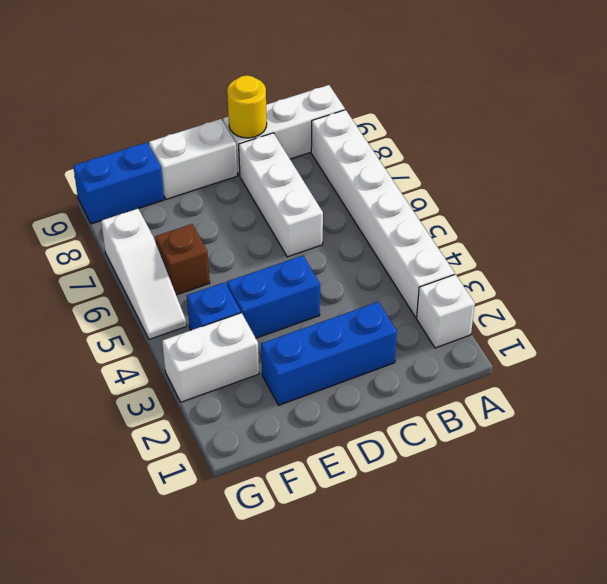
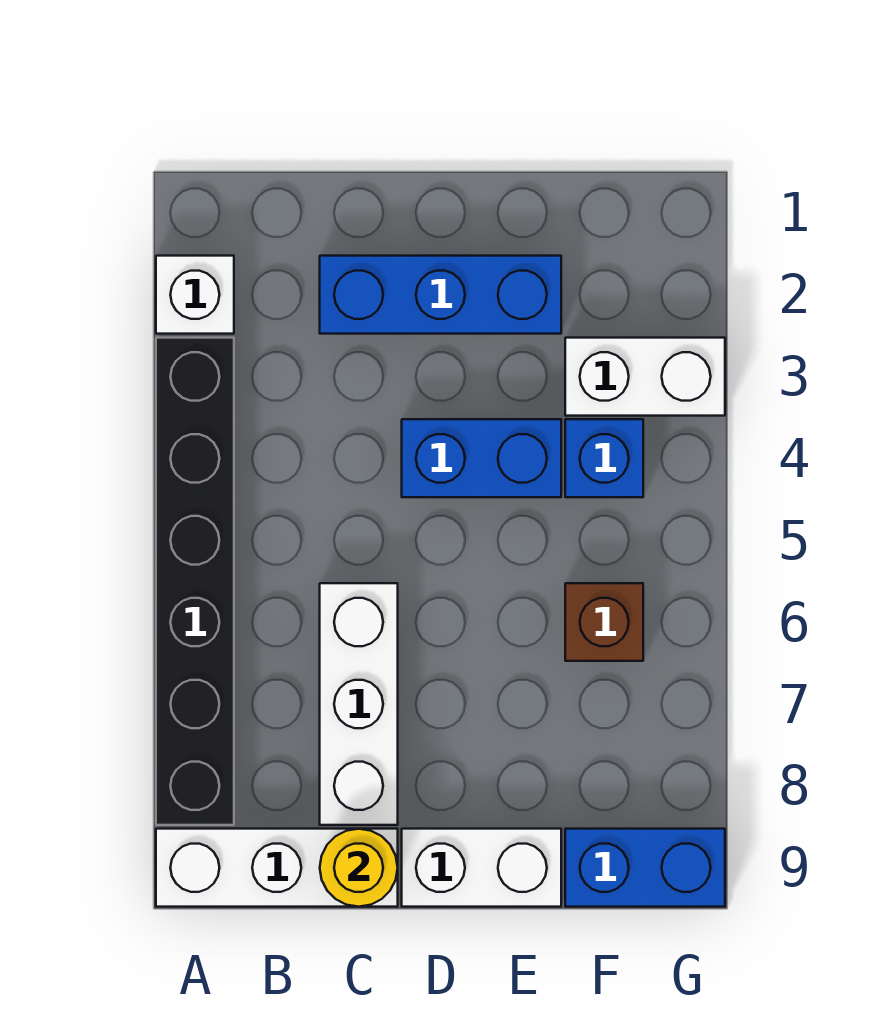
white 1x6 brick [311,110,455,318] -> black 1x6 brick [156,338,234,825]
white 1x3 slope [101,209,187,339] -> none

